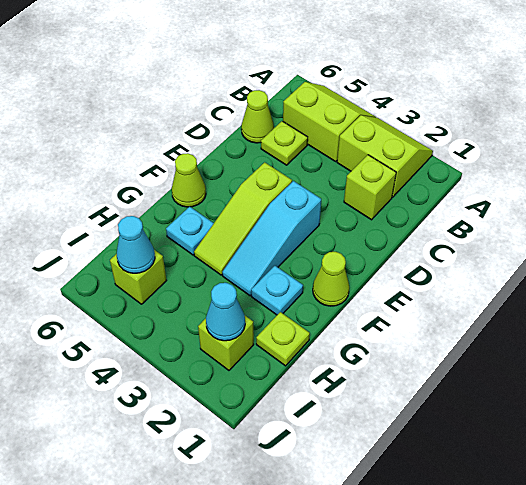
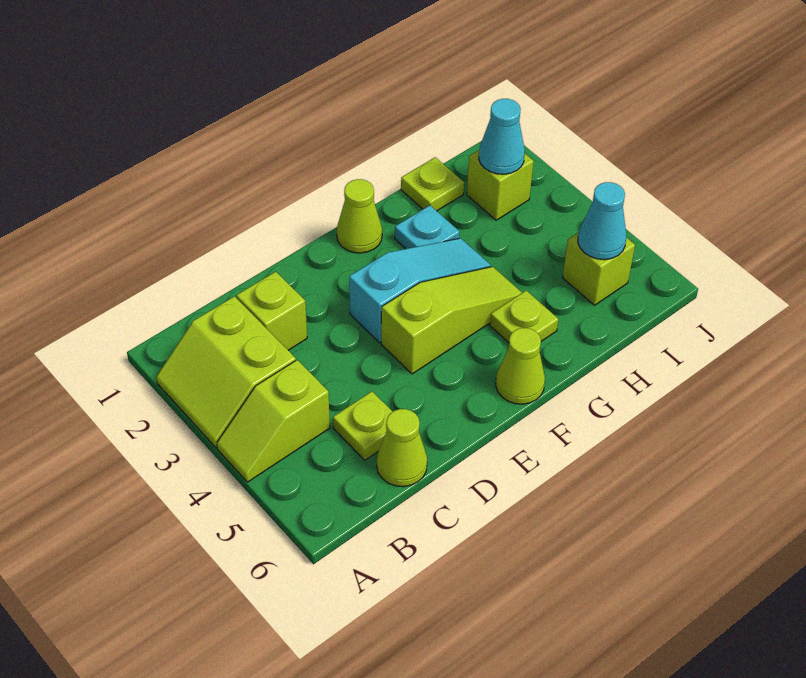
lime 2x2 slope [283,82,376,161] -> lime 1x2 slope [217,360,330,482]
cyan 1x1 plate [166,207,214,255] -> lime 1x1 plate [490,291,558,343]

